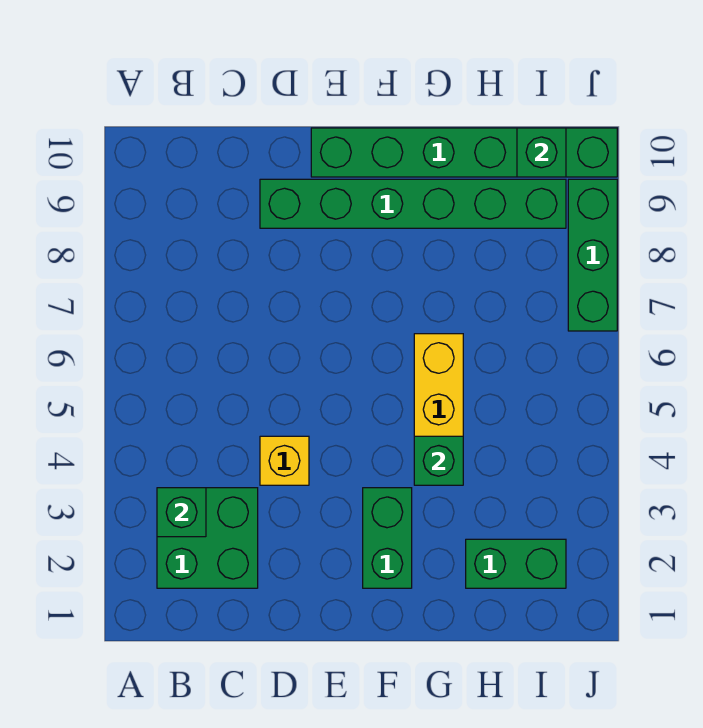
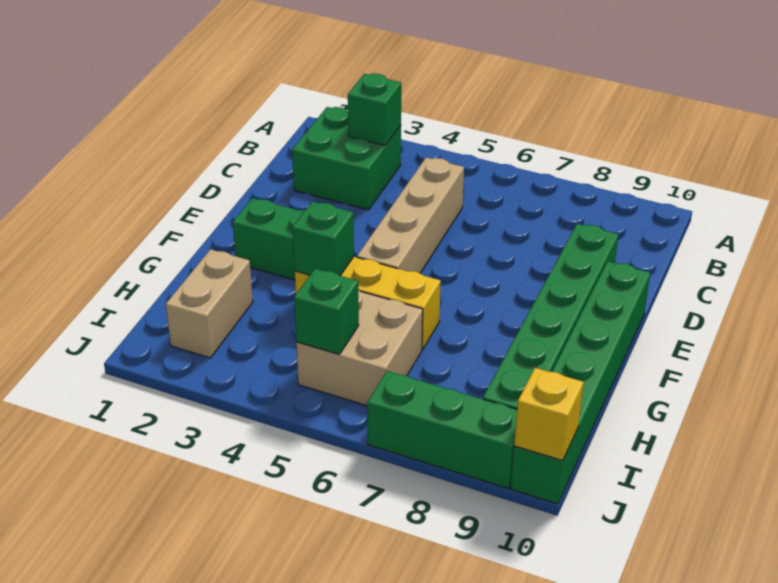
none -> tan 1x4 brick [357,157,464,273]
yellow 1x1 brick [260,436,309,485] -> yellow 1x1 brick moved to [514,368,584,461]
green 1x2 brick [466,539,566,588] -> tan 1x2 brick [166,249,253,358]
none -> tan 2x2 brick [296,290,423,406]
green 1x1 brick [517,128,566,177] -> green 1x1 brick moved to [294,269,359,354]

